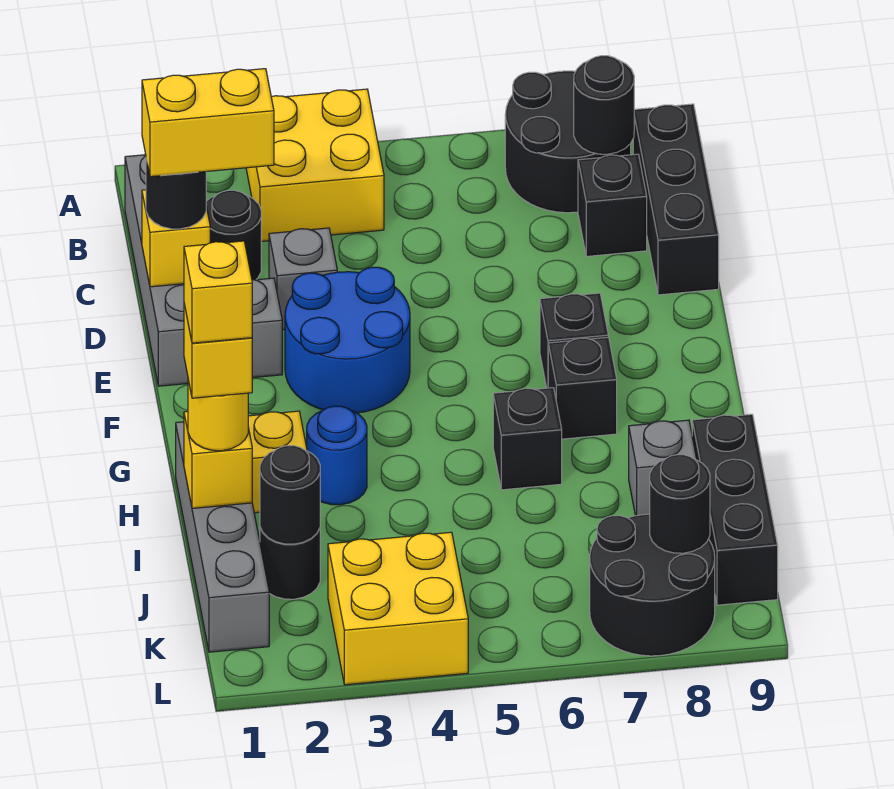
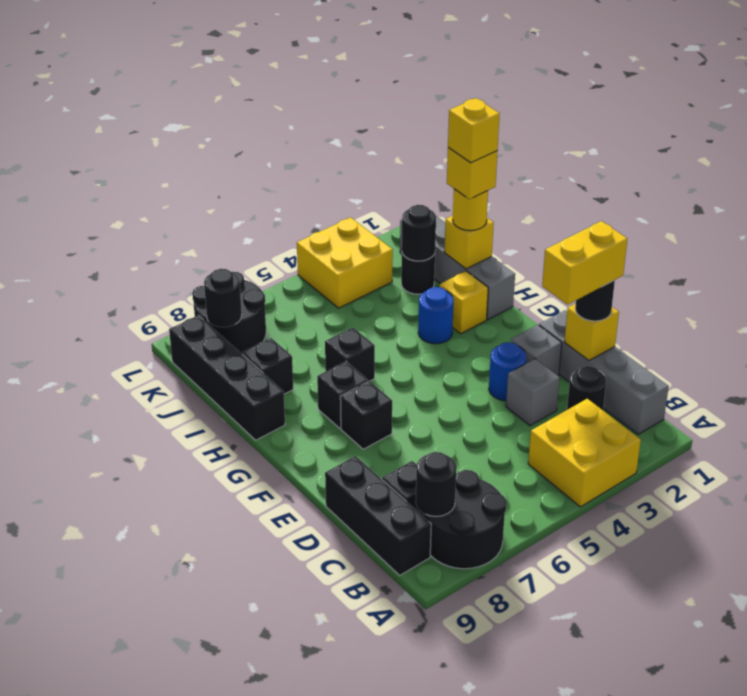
blue 2x2 round brick [285,267,410,413] -> blue 1x1 round brick [489,342,526,401]
grey 1x1 brick [629,420,697,516] -> black 1x1 brick [242,338,293,394]
black 1x3 brick [692,414,778,605] -> black 1x4 brick [169,315,285,440]

